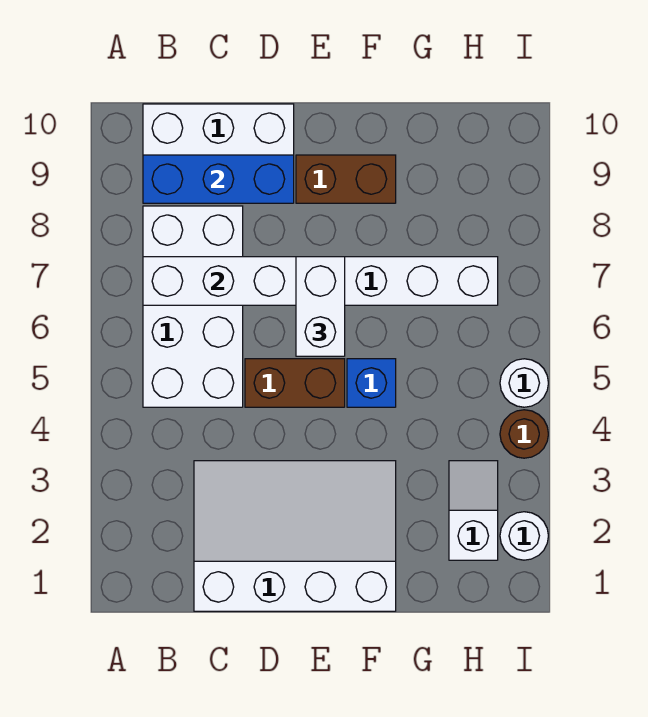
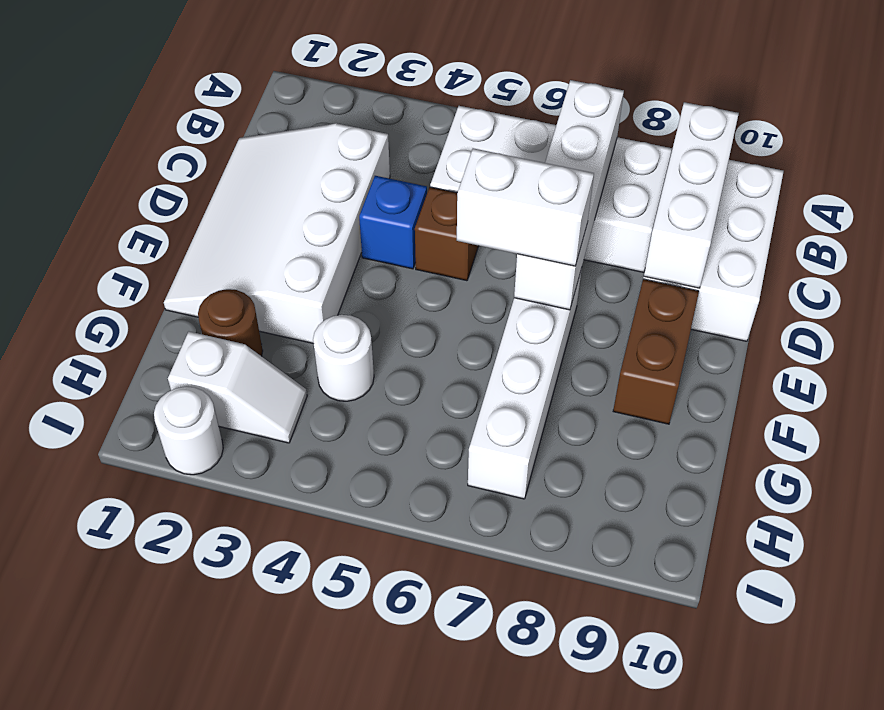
blue 1x3 brick [143,155,294,203] -> white 1x3 brick [644,102,739,288]
white 3x4 slope [194,461,396,611] -> white 3x4 slope turned to [164,123,390,344]
brown 1x2 brick [245,359,345,407] -> brown 1x1 brick [415,187,478,281]
blue 1x1 brick [347,359,396,407] -> blue 1x1 brick moved to [359,176,427,269]
brown 1x1 round brick [500,410,548,458] -> brown 1x1 round brick moved to [198,289,263,356]
white 1x1 round brick [500,359,548,407] -> white 1x1 round brick moved to [313,315,374,401]

